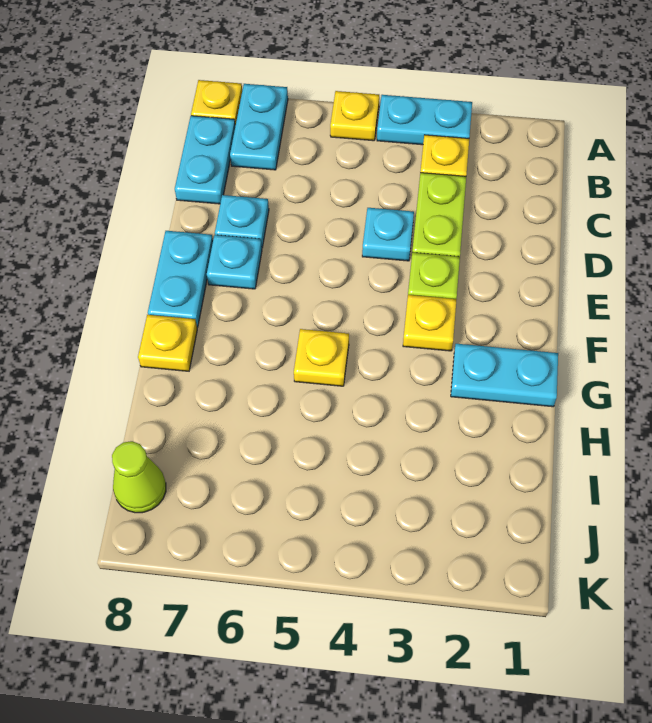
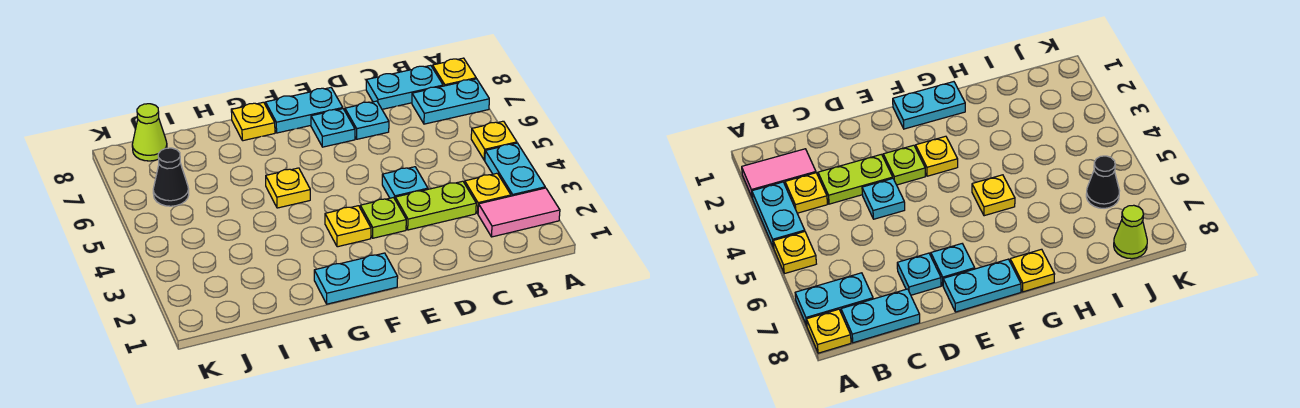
none -> pink 1x2 tile [478,188,560,237]
cyan 1x2 plate [451,344,558,407] -> cyan 1x2 plate turned to [314,253,398,304]
none -> black 1x1 cone [153,148,189,206]

